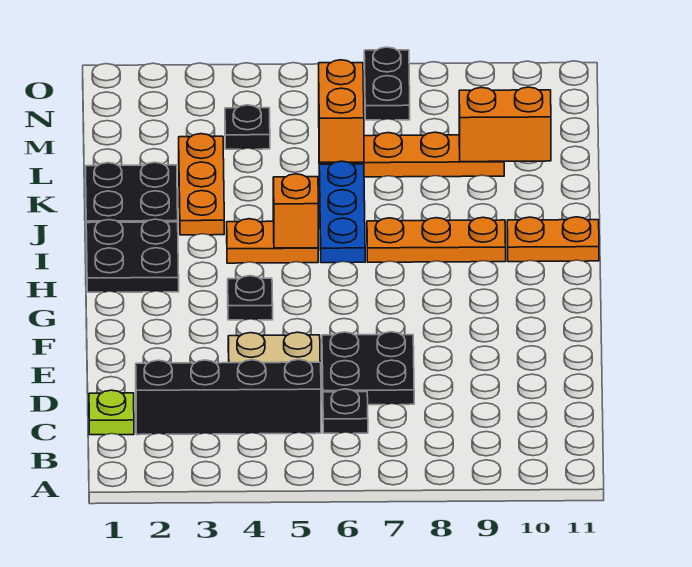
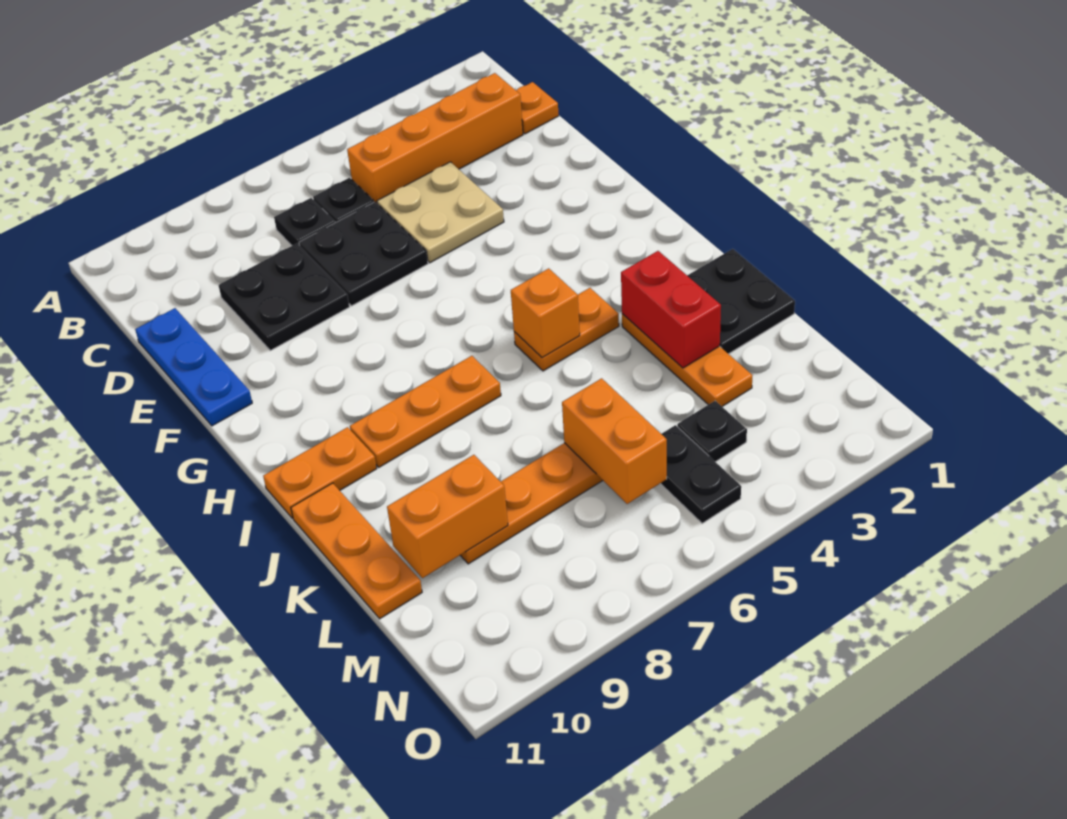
lime 1x1 plate [89,390,134,435] -> orange 1x1 plate [516,82,559,134]
black 1x4 brick [136,360,321,435] -> orange 1x4 brick [347,73,523,203]
black 1x1 plate [228,276,273,320] -> black 1x1 plate moved to [274,198,335,246]
black 2x2 plate [86,219,179,292] -> black 2x2 plate moved to [219,243,349,350]
blue 1x3 plate [319,161,365,263] -> blue 1x3 plate moved to [135,308,252,426]
none -> red 1x2 brick [621,251,721,368]
none -> orange 1x3 plate [291,483,422,619]
black 1x2 plate [364,47,410,120] -> black 1x2 plate moved to [660,425,741,523]

